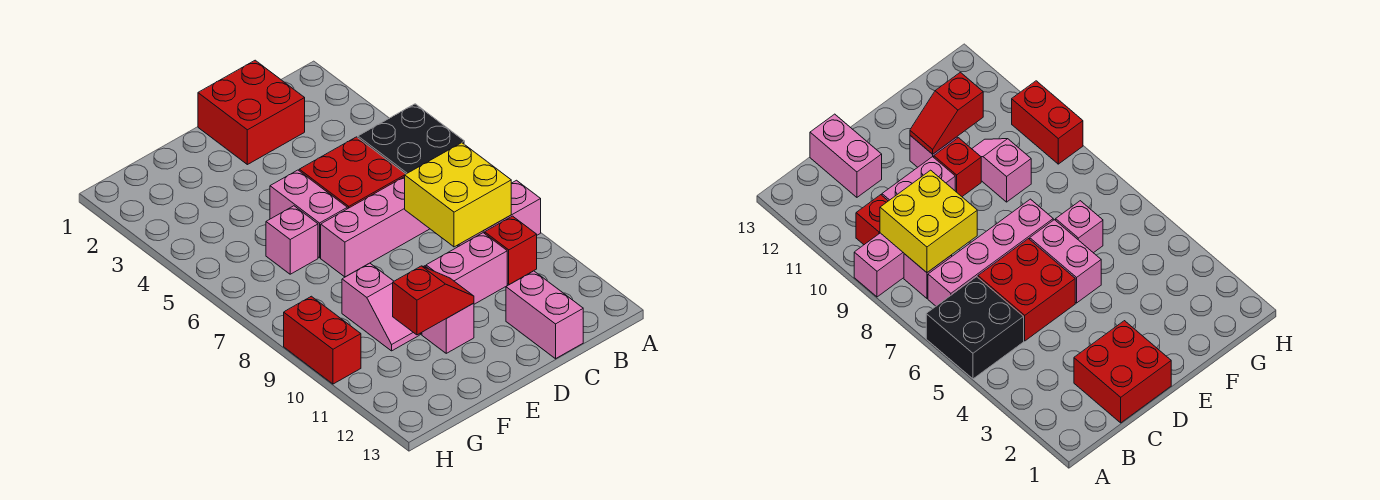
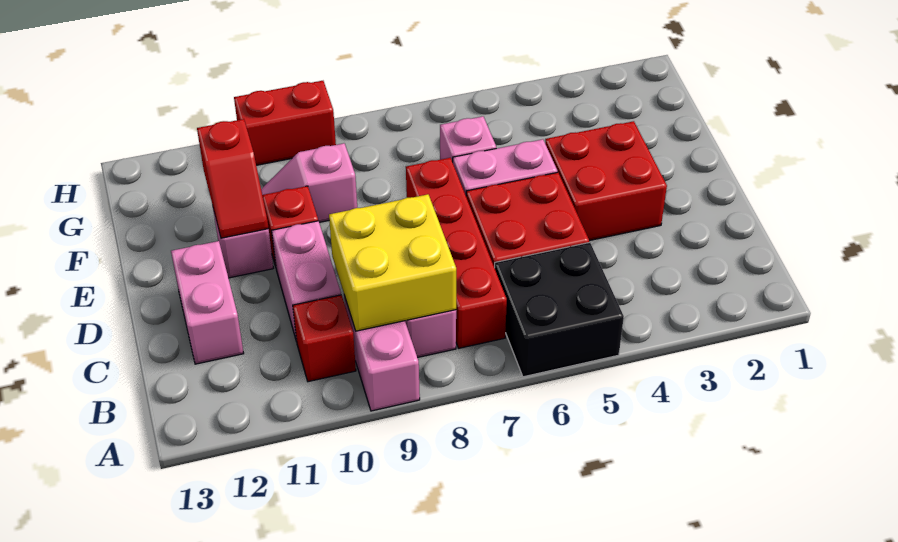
pink 1x4 brick [321,177,430,277] -> red 1x4 brick [406,158,507,348]
red 2x2 brick [198,60,305,165] -> red 2x2 brick moved to [545,121,667,241]
pink 1x2 brick [506,271,583,359] -> pink 1x2 brick turned to [171,241,244,364]

